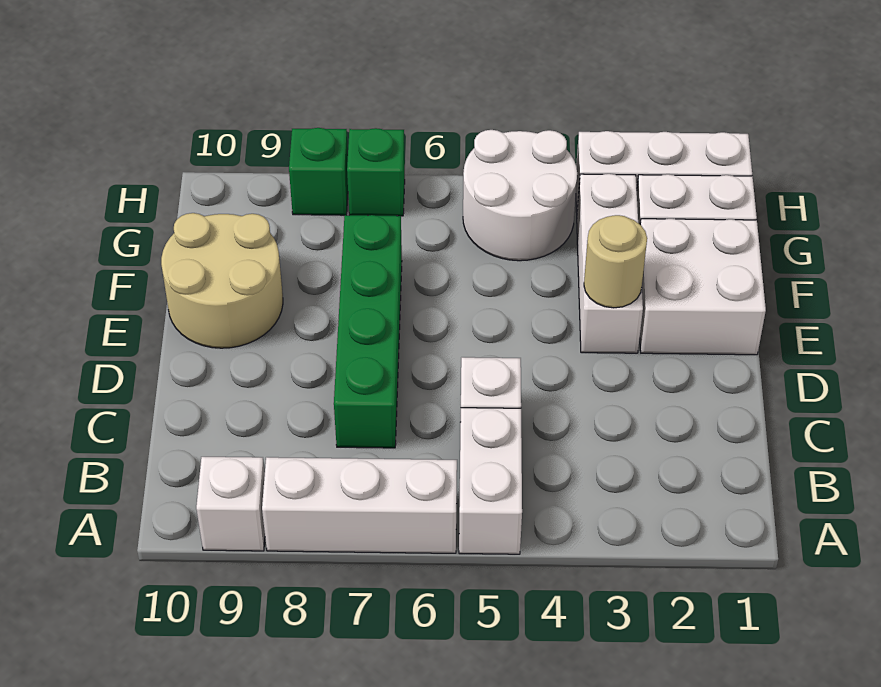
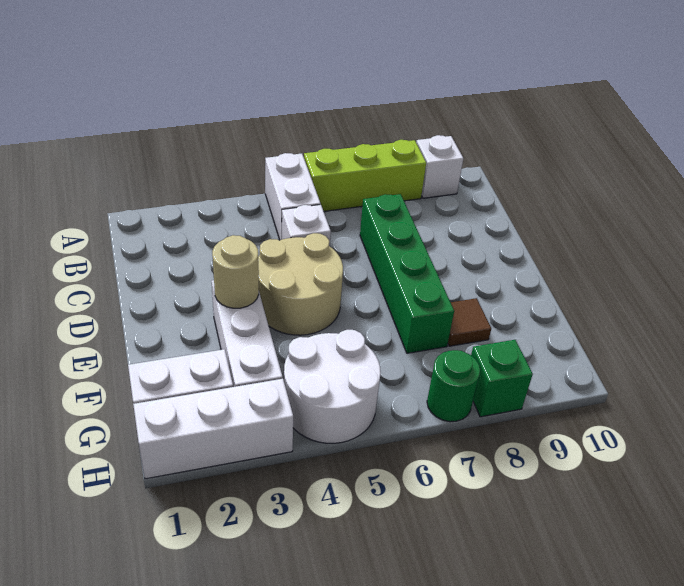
white 1x3 brick [262,457,457,553] -> lime 1x3 brick [304,140,426,211]
white 2x2 brick [640,219,766,355] -> none
tan 2x2 round brick [161,213,283,348] -> tan 2x2 round brick moved to [258,233,343,335]
none -> brown 1x1 tile [448,298,491,346]
green 1x1 brick [347,128,405,216] -> green 1x1 round brick [427,350,480,422]

